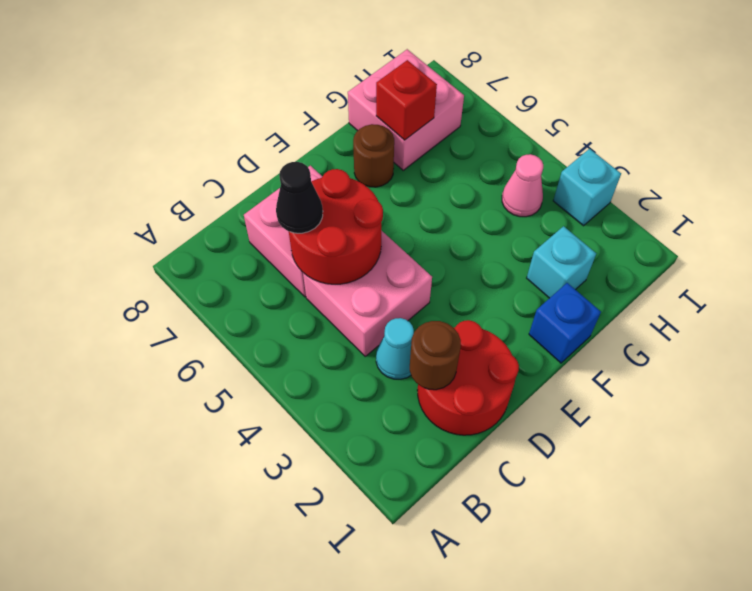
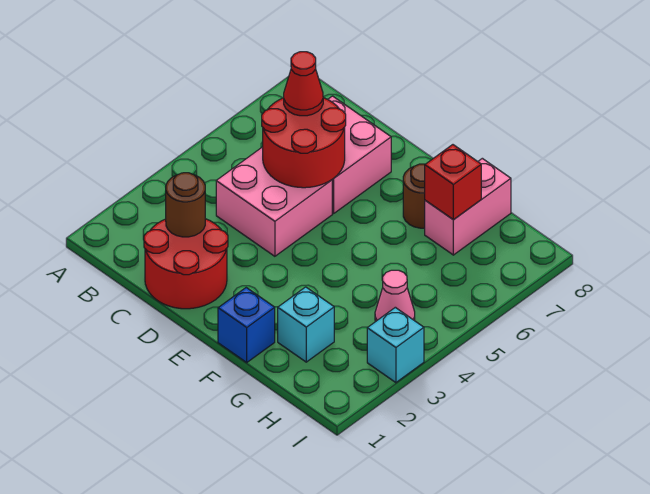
cyan 1x1 cone [376,318,414,379] -> none
black 1x1 cone [276,162,323,233] -> red 1x1 cone [284,52,323,116]
pink 2x2 brick [348,49,464,170] -> pink 1x2 brick [425,158,511,255]

